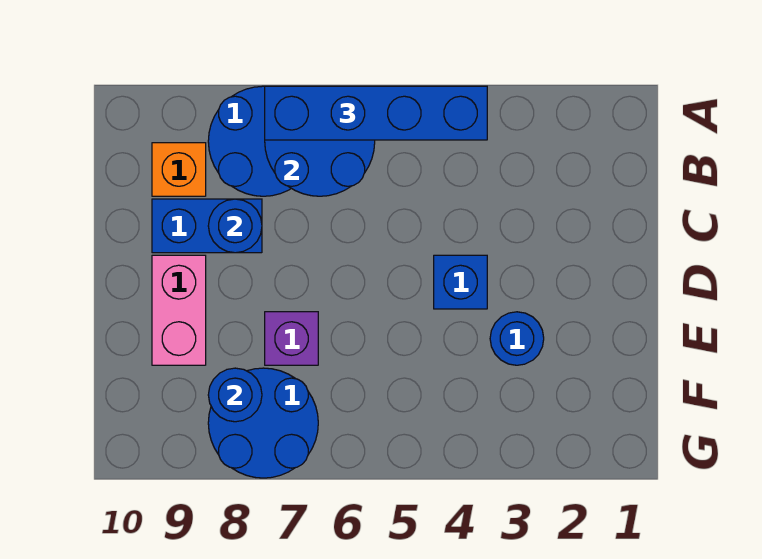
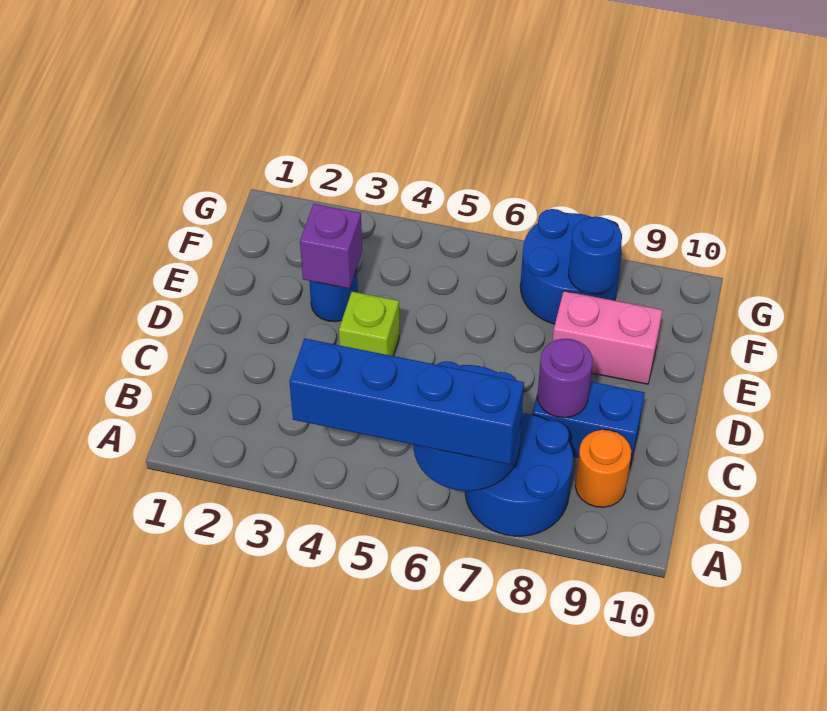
orange 1x1 brick [152,143,206,196] -> orange 1x1 round brick [575,430,631,507]
blue 1x1 round brick [208,199,262,253] -> purple 1x1 round brick [537,339,593,418]
blue 1x1 brick [434,255,487,309] -> lime 1x1 brick [339,292,399,356]
pink 1x2 brick [152,255,206,365] -> pink 1x2 brick turned to [553,291,663,384]
purple 1x1 brick [265,312,318,365] -> purple 1x1 brick moved to [300,204,362,289]

